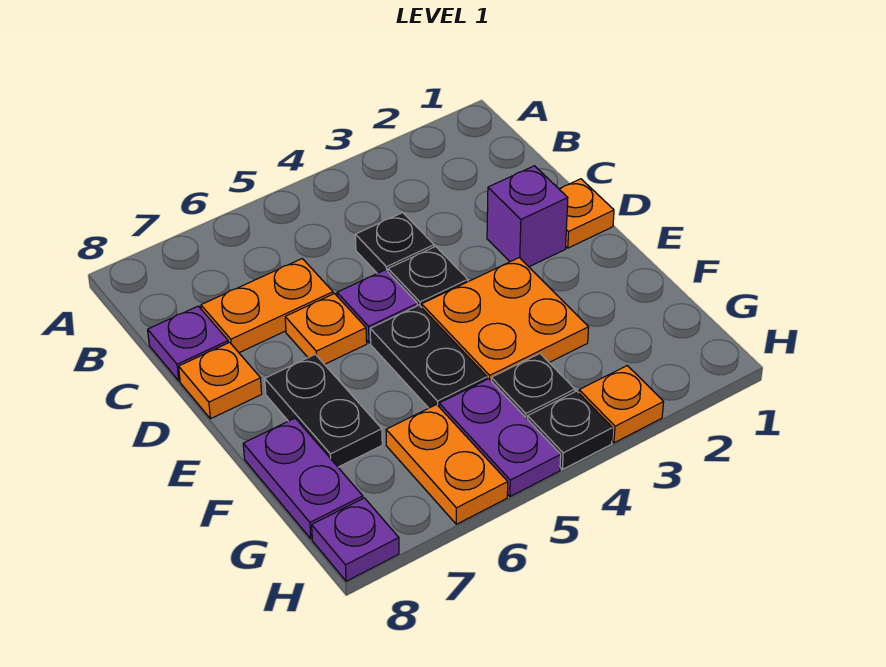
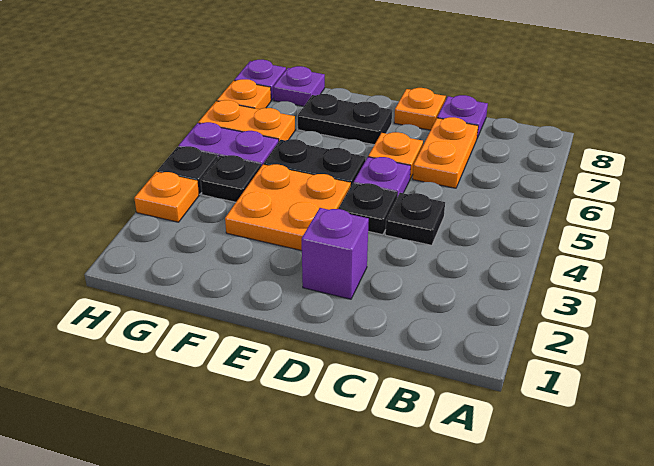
orange 1x1 plate [559,179,614,248] -> orange 1x1 plate moved to [217,79,271,109]
purple 1x2 plate [243,418,363,539] -> purple 1x1 plate [273,66,325,106]

